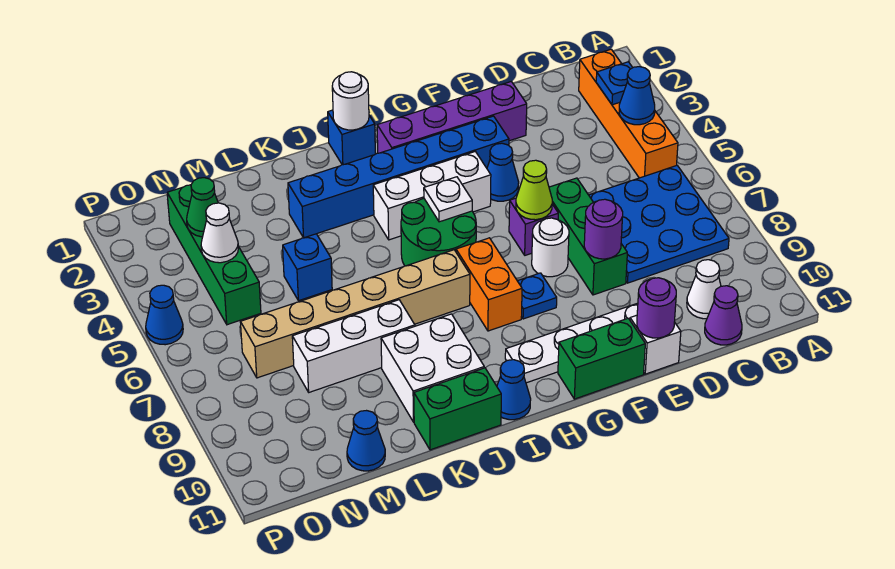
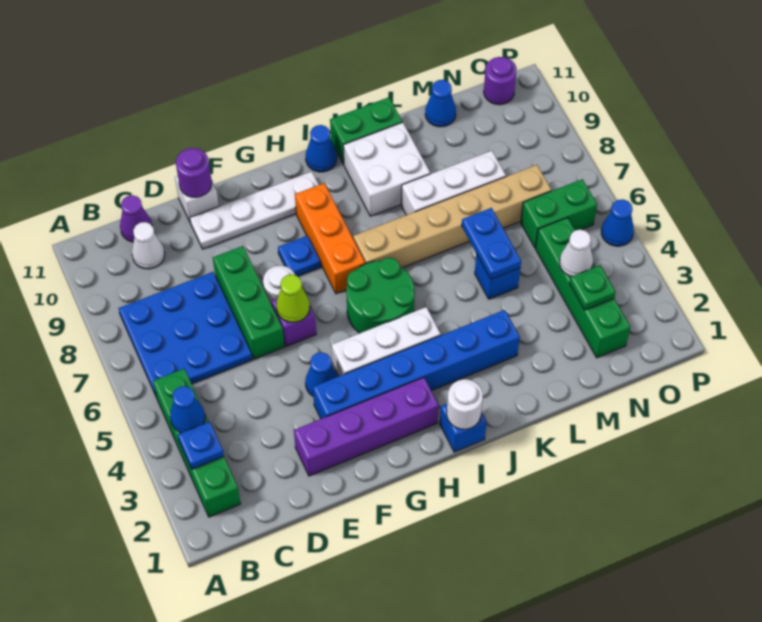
orange 1x4 brick [579,49,678,178] -> green 1x4 brick [153,369,241,517]
purple 1x1 round brick [584,199,623,259] -> purple 1x1 round brick moved to [484,57,517,105]
green 1x2 brick [558,318,645,399] -> green 1x2 brick moved to [521,179,597,248]
white 1x1 plate [424,177,472,222] -> none
orange 1x2 brick [456,238,522,331] -> orange 1x3 brick [295,183,365,294]
none -> blue 1x2 plate [462,208,521,279]
green 1x1 cone [187,178,218,237] -> green 1x1 plate [569,265,616,310]

